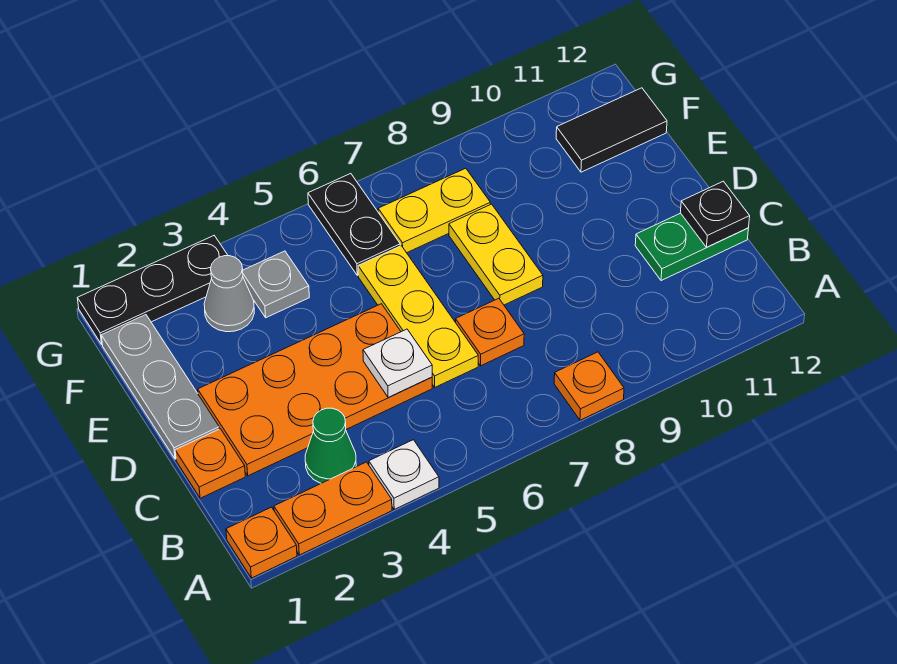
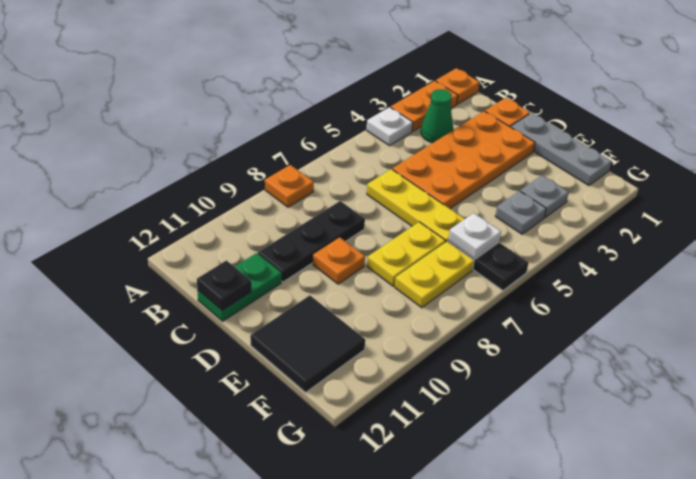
white 1x1 plate [363,329,432,397] -> white 1x1 plate moved to [448,213,501,259]
orange 1x1 plate [456,298,524,366] -> orange 1x1 plate moved to [313,237,365,284]
yellow 1x2 plate [449,204,543,305] -> yellow 1x2 plate turned to [367,222,446,286]
grey 1x1 cone [204,256,254,332] -> grey 1x1 plate [520,175,569,217]
black 1x2 tile [556,88,667,172] -> black 2x2 tile [250,295,365,392]
black 1x3 plate [77,236,228,344] -> black 1x3 plate moved to [258,201,365,282]

